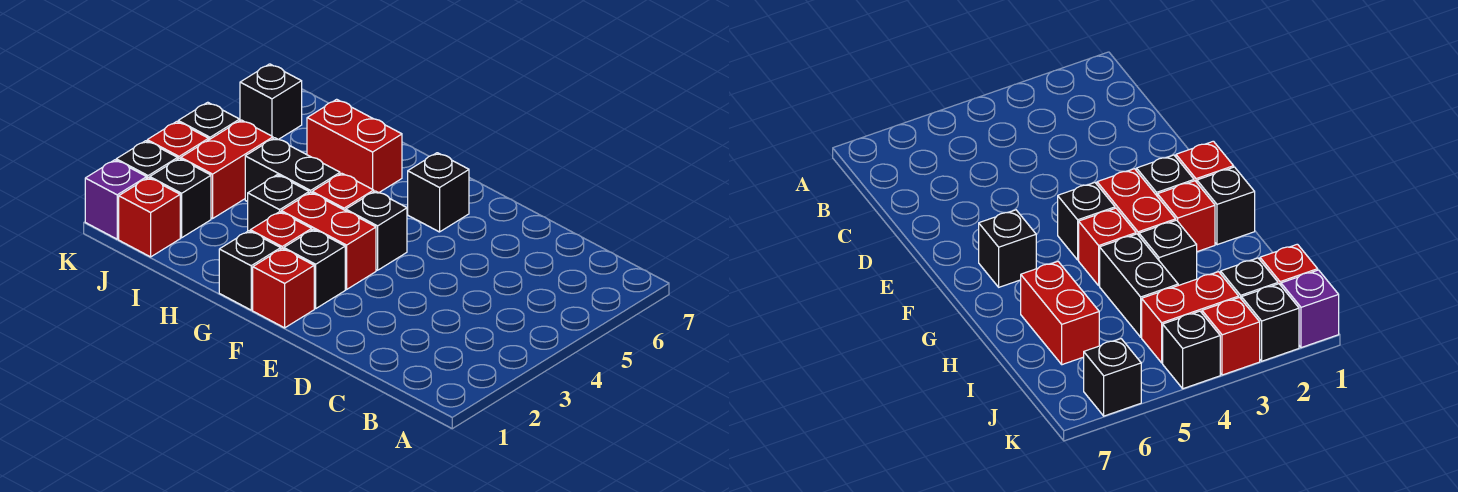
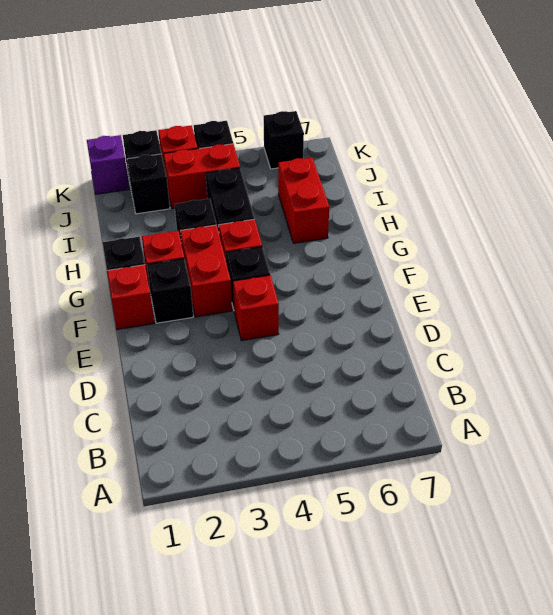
black 1x1 brick [408,153,469,232] -> none
red 1x1 brick [119,178,180,257] -> red 1x1 brick moved to [233,275,279,341]

